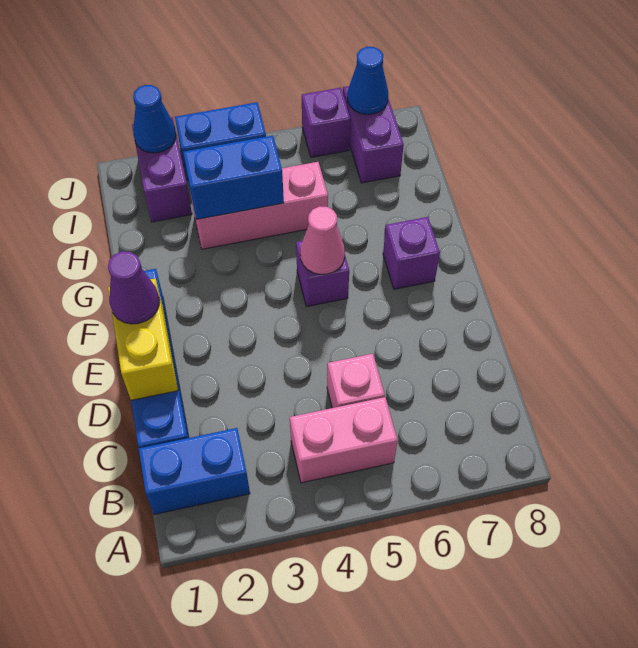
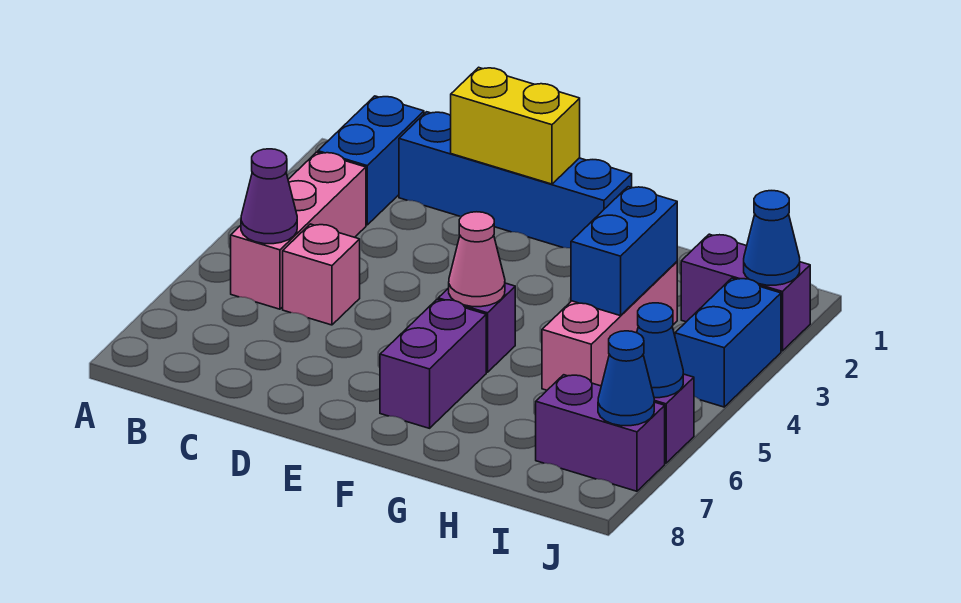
pink 1x2 brick [290,397,398,483] -> pink 1x3 brick [231,152,366,309]
purple 1x1 cone [108,251,159,324] -> purple 1x1 cone moved to [241,149,297,244]
purple 1x1 brick [383,217,440,289] -> purple 1x2 brick [380,300,486,428]
none -> blue 1x1 cone [637,303,683,398]

